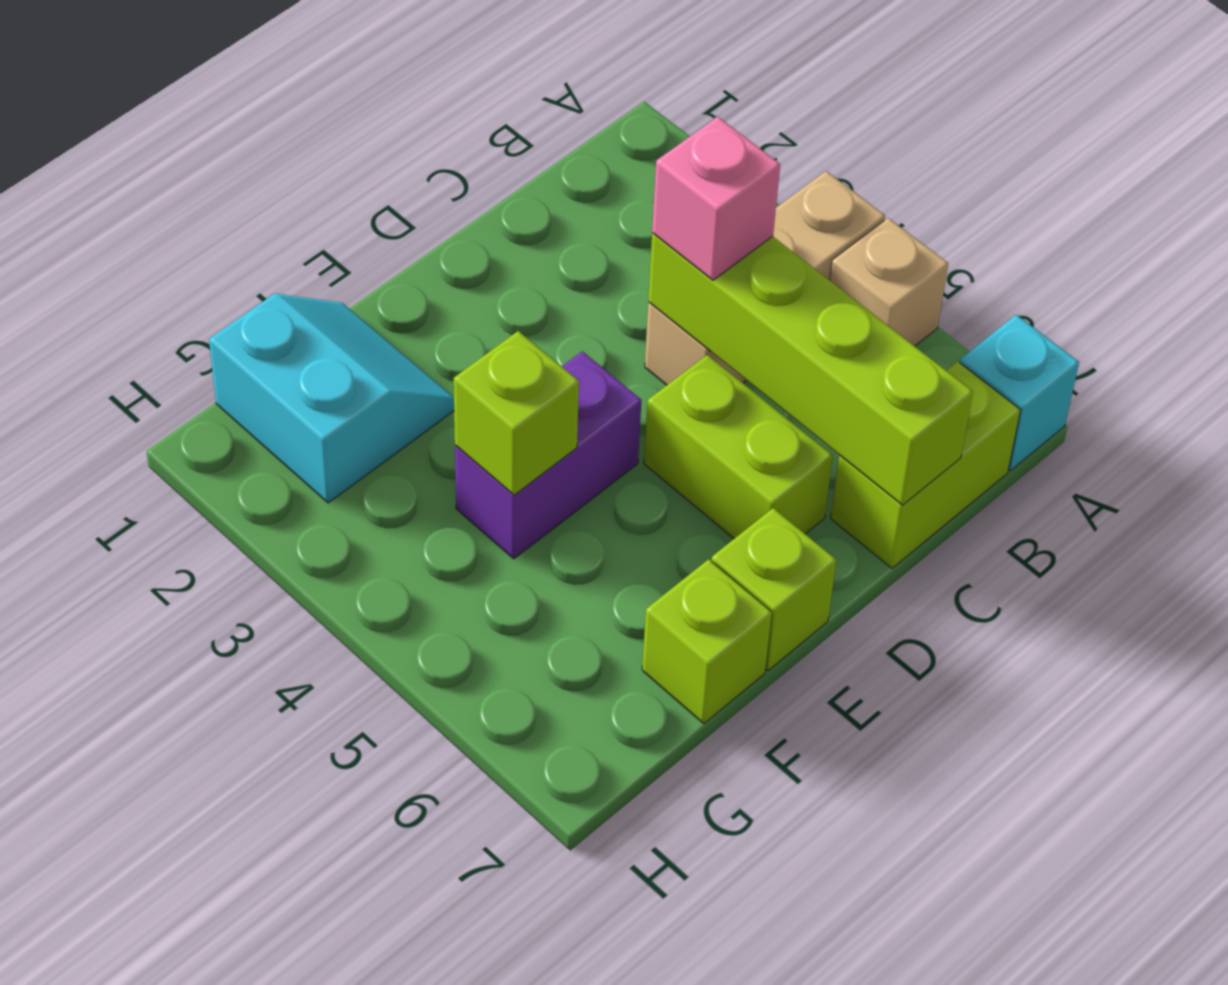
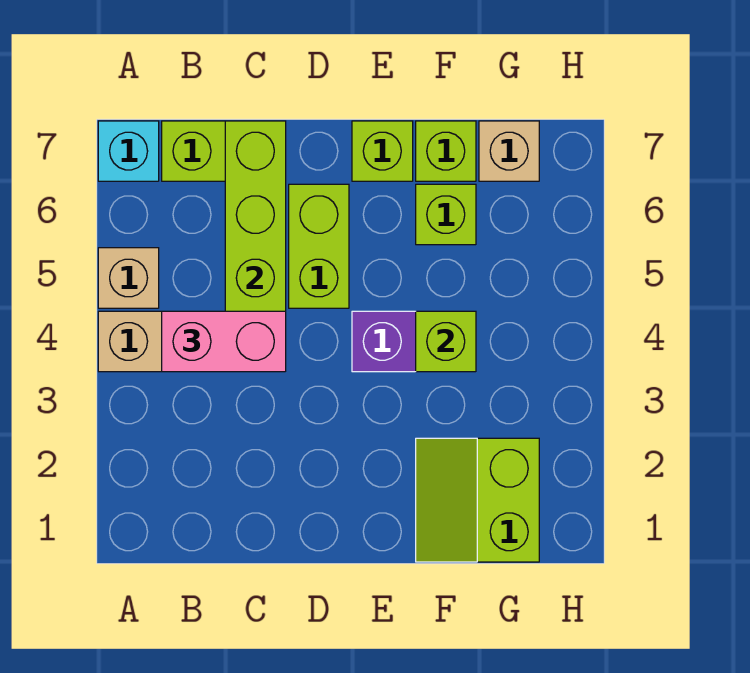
pink 1x1 brick [652,117,780,280] -> pink 1x2 brick [162,311,286,372]
cyan 2x2 slope [209,294,454,503] -> lime 2x2 slope [416,438,539,562]
none -> lime 1x1 brick [416,184,476,245]
none -> tan 1x1 brick [479,121,539,181]

